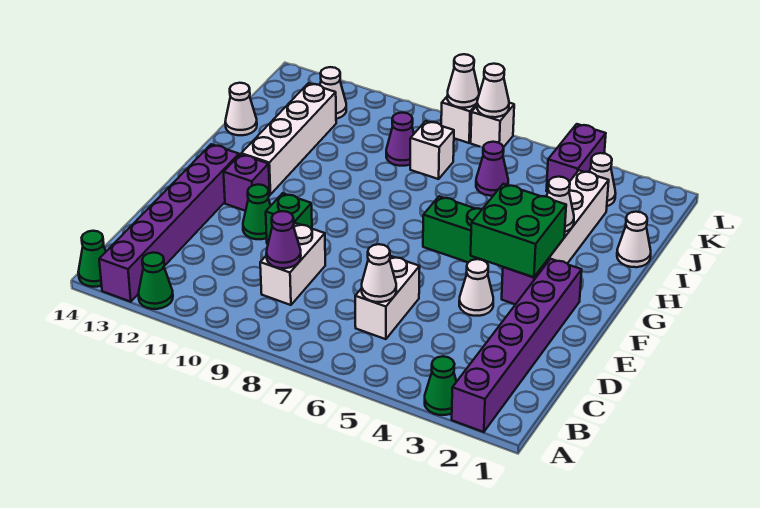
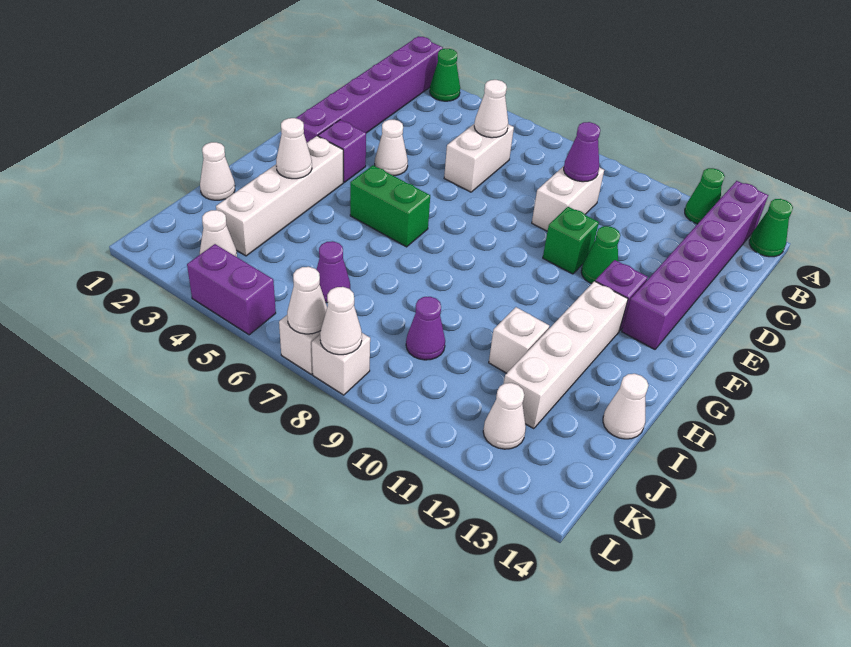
green 2x2 brick [471,184,566,277] -> none
white 1x1 brick [410,121,454,179] -> white 1x1 brick moved to [489,307,549,373]
purple 1x2 brick [546,124,606,192] -> purple 1x2 brick turned to [187,244,276,335]

